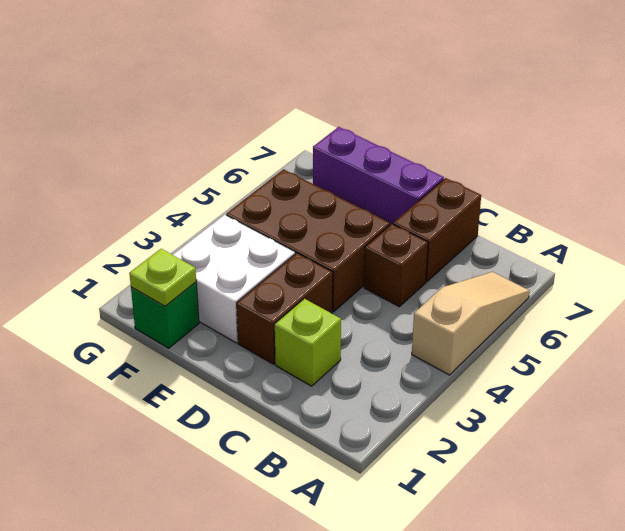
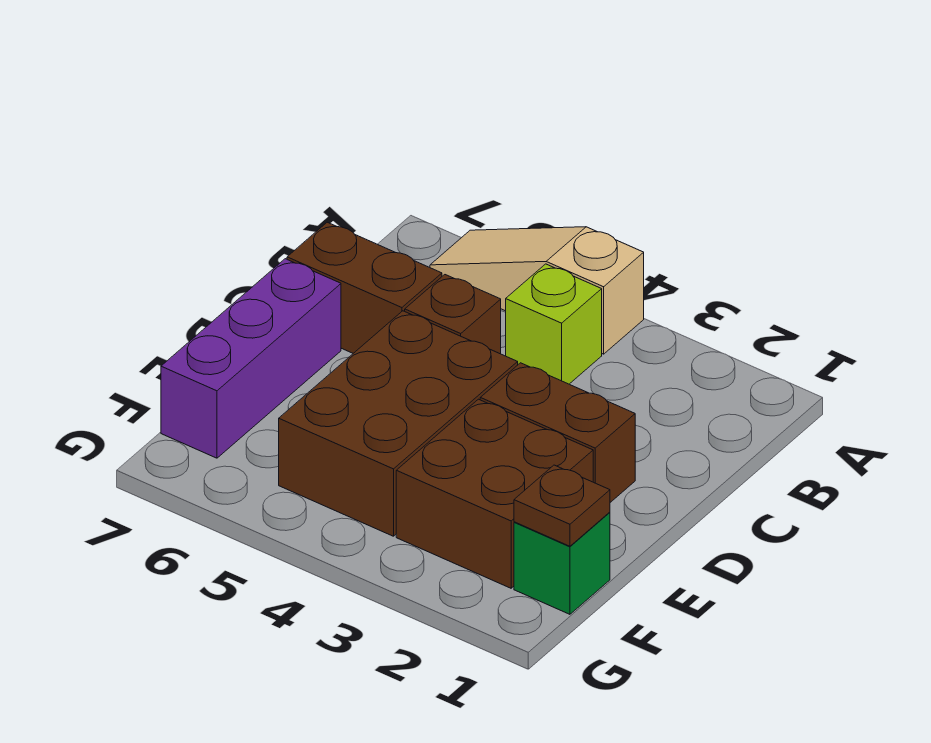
lime 1x1 brick [275,299,341,386] -> lime 1x1 brick moved to [506,264,602,384]
white 2x2 brick [173,215,295,343] -> brown 2x2 brick [396,399,593,588]
lime 1x1 plate [129,249,196,306] -> brown 1x1 plate [514,465,610,546]

